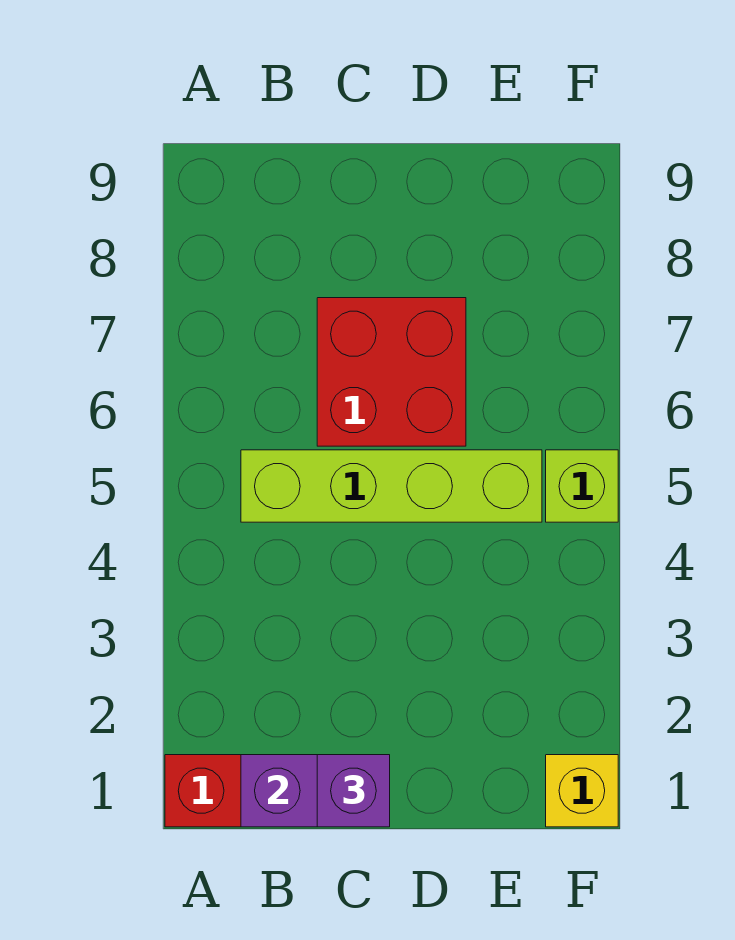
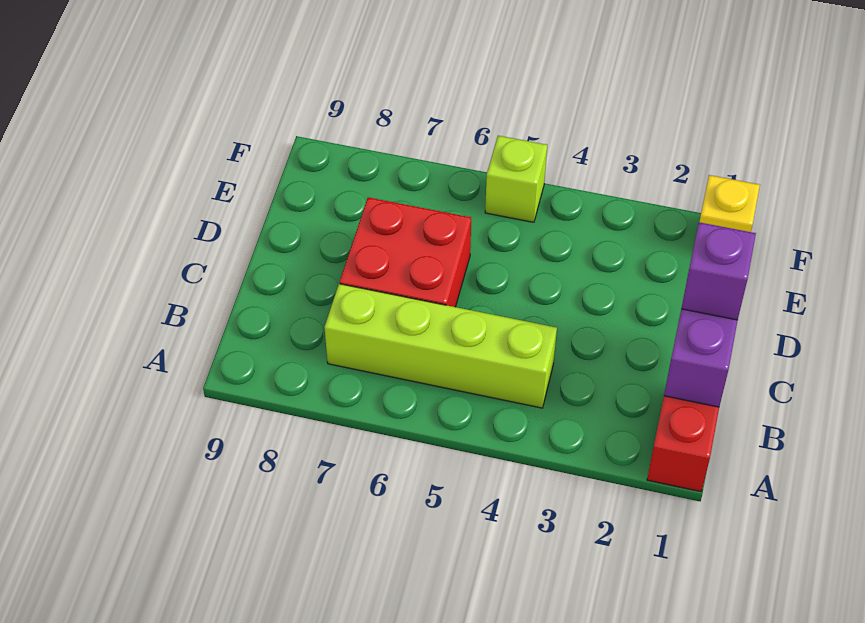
lime 1x4 brick [241,450,542,522] -> lime 1x4 brick turned to [324,284,557,408]

